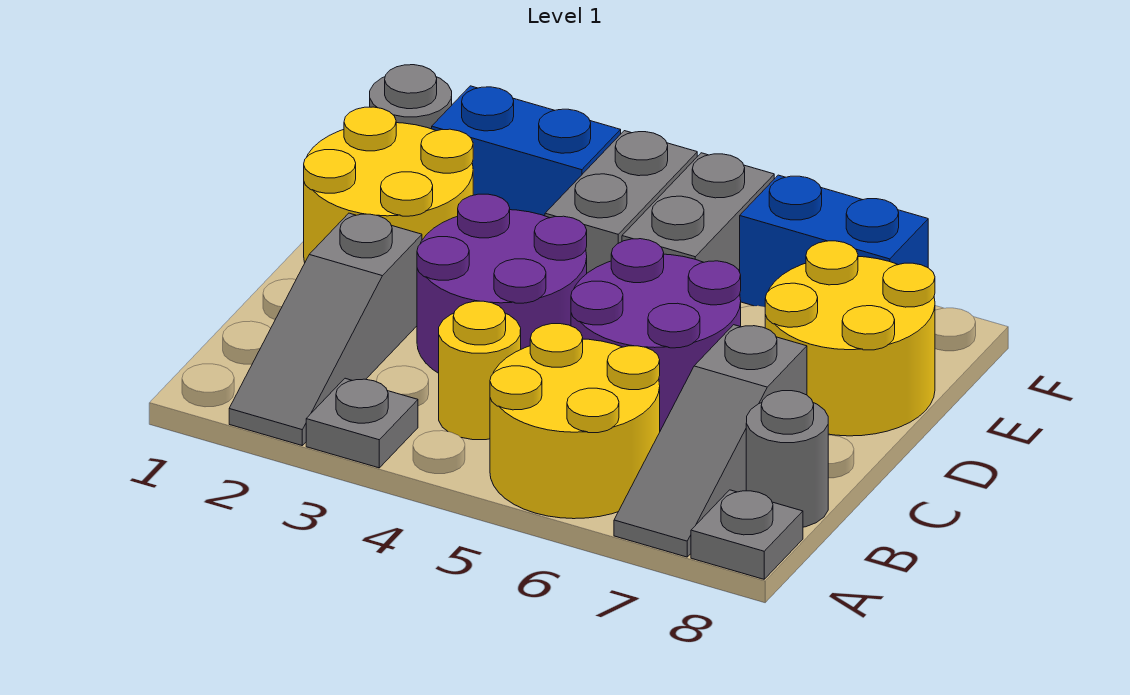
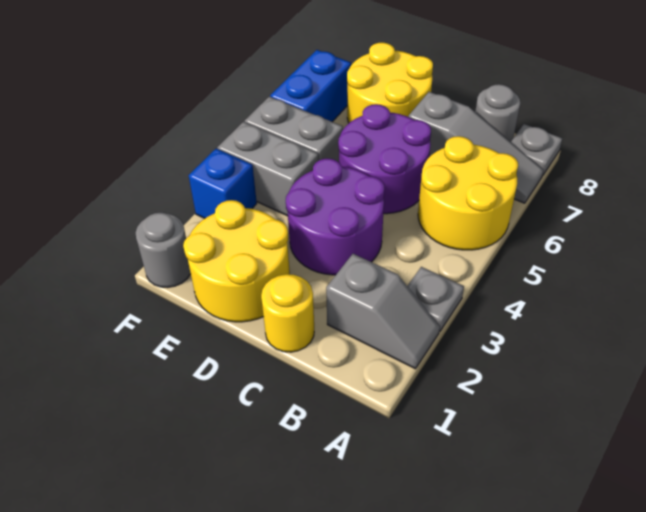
grey 1x3 slope [229,213,422,445] -> grey 1x2 slope [326,254,440,369]
yellow 1x1 round brick [439,301,521,440] -> yellow 1x1 round brick moved to [261,274,314,352]
blue 1x2 brick [432,86,621,216] -> blue 1x1 brick [189,149,257,219]

